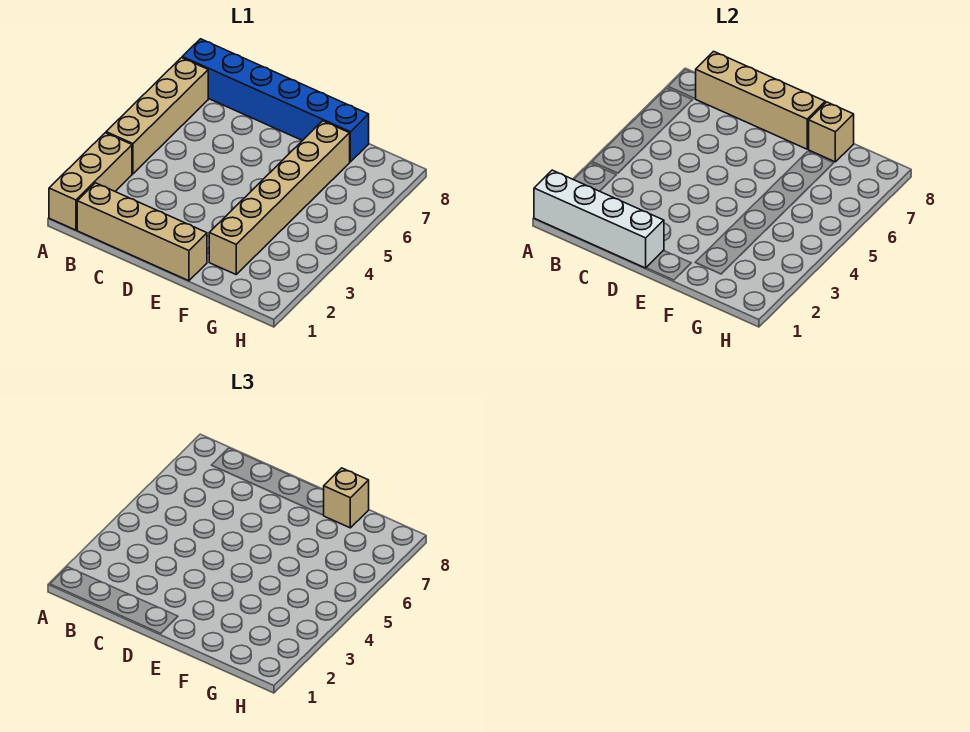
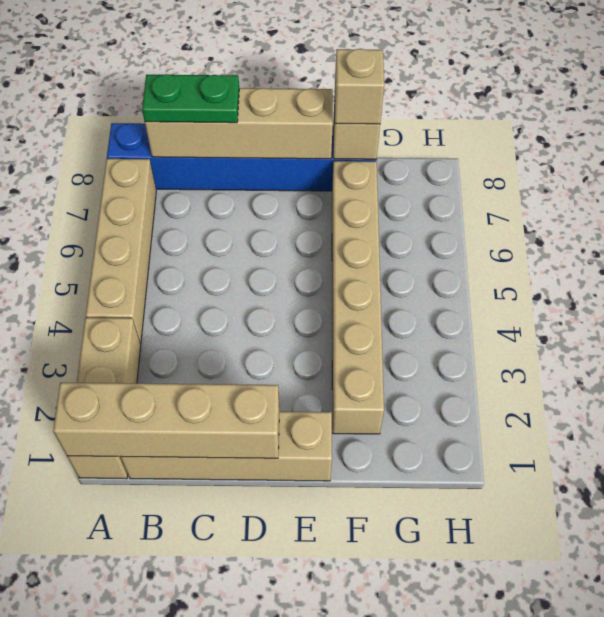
white 1x4 brick [534,170,664,268] -> tan 1x4 brick [53,383,279,458]
none -> green 1x2 plate [142,74,239,123]

